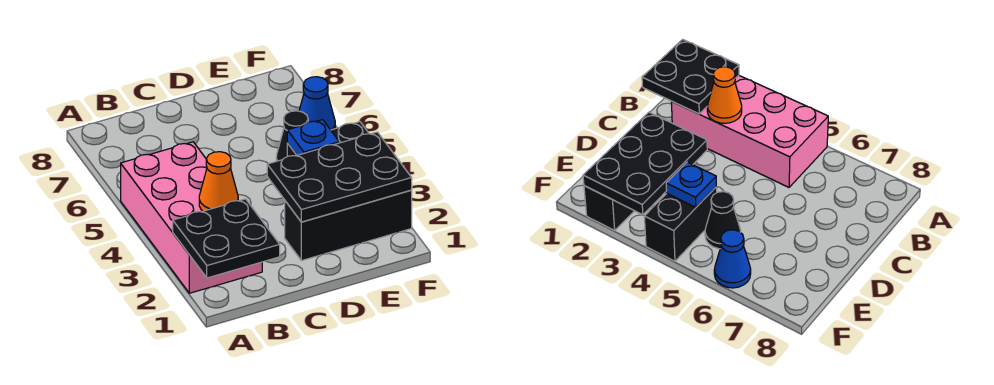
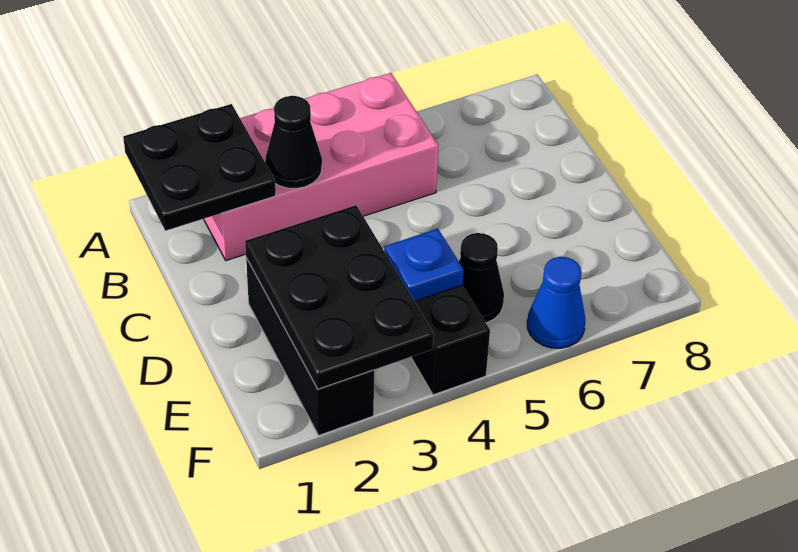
orange 1x1 cone [199,152,238,211] -> black 1x1 cone [265,96,322,189]

